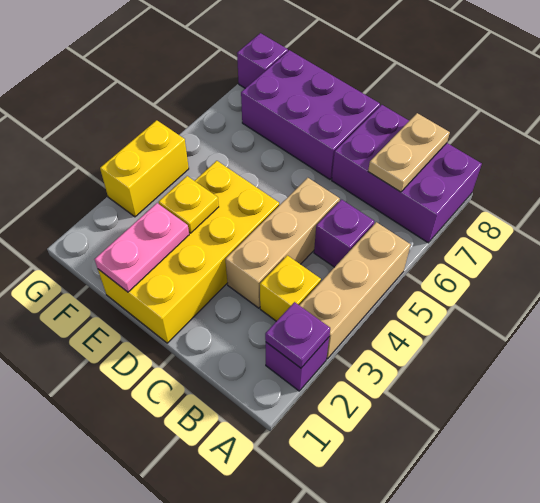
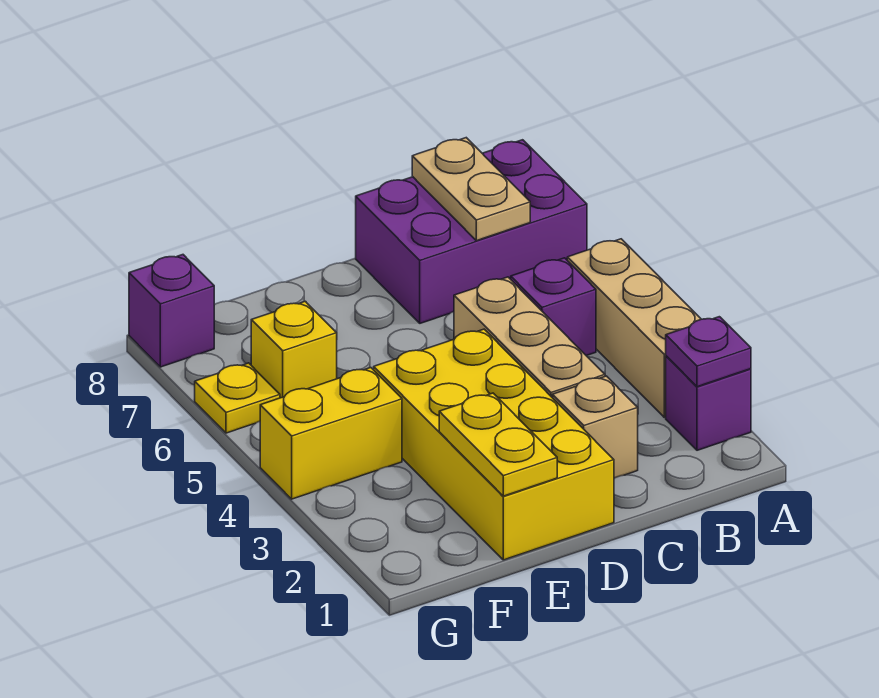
yellow 1x1 brick [260,255,321,321] -> yellow 1x1 brick moved to [251,301,337,398]
none -> tan 1x1 brick [553,376,638,478]
purple 2x3 brick [241,50,380,179] -> none
pink 1x2 plate [94,203,189,292] -> yellow 1x2 plate [439,393,557,496]
yellow 1x1 plate [159,176,219,233] -> yellow 1x1 plate moved to [195,363,280,433]
yellow 1x2 brick [100,120,189,217] -> yellow 1x2 brick turned to [260,368,402,499]

